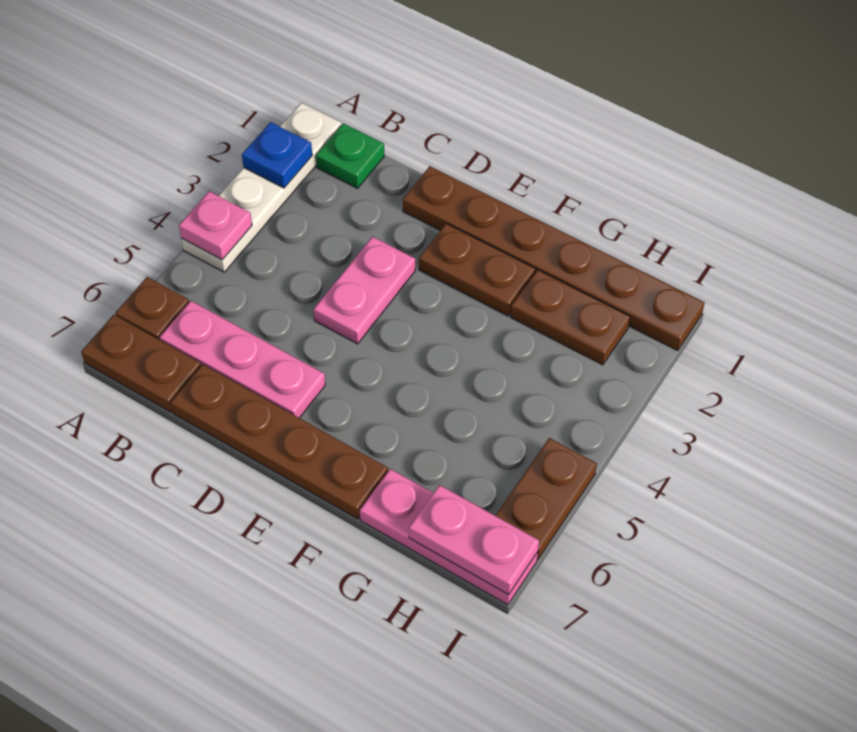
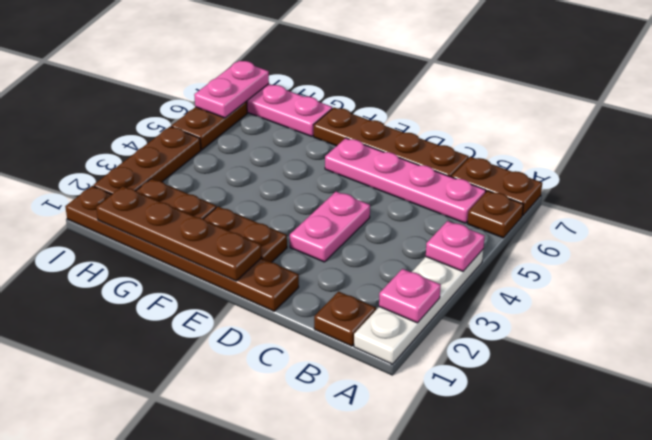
blue 1x1 plate [242,122,312,188] -> pink 1x1 plate [379,269,441,323]
green 1x1 plate [316,124,384,188] -> brown 1x1 plate [314,292,376,346]
pink 1x3 plate [159,301,325,418] -> pink 1x4 plate [325,138,486,223]
none -> brown 1x4 plate [96,186,261,281]
pink 1x2 plate [409,485,539,595] -> pink 1x2 plate turned to [194,61,269,118]
none -> brown 1x3 plate [93,127,201,194]

